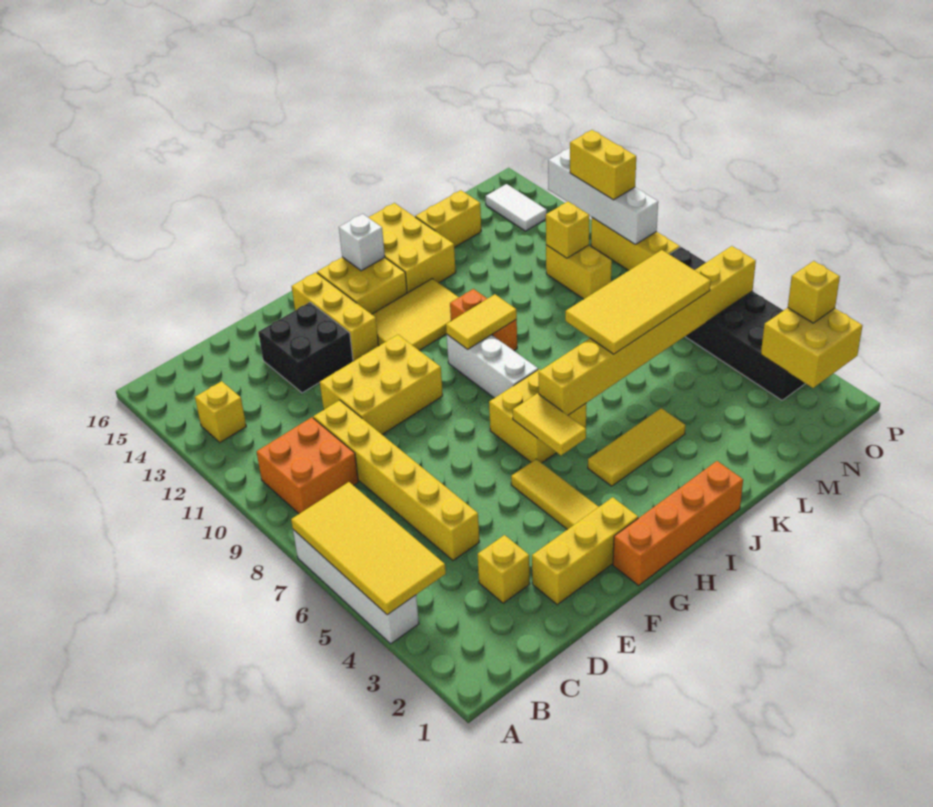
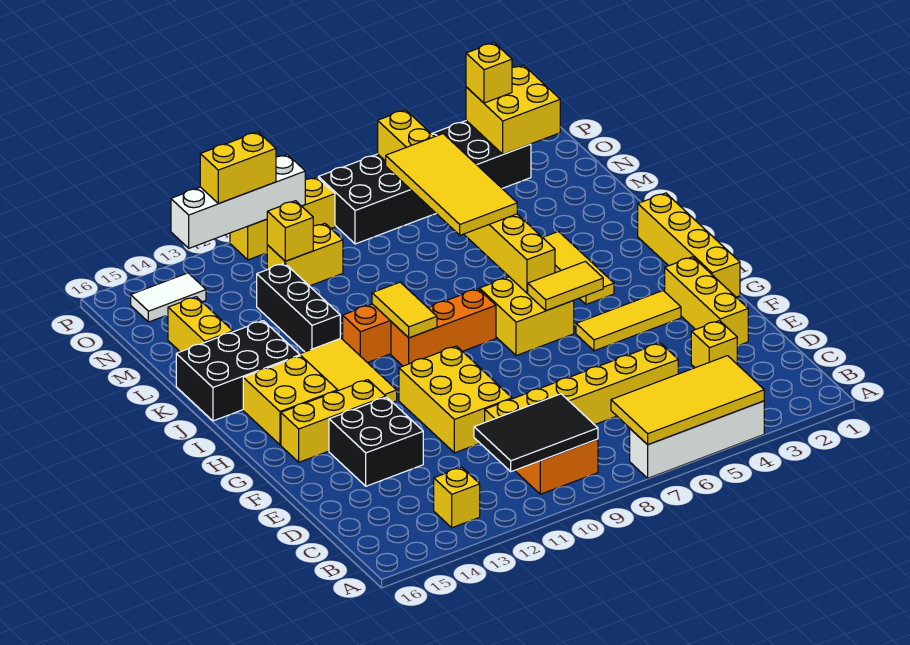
none -> black 2x3 tile [474,394,598,472]
orange 1x4 brick [613,461,743,585] -> yellow 1x4 brick [638,193,740,297]
white 1x3 brick [447,335,538,398] -> orange 1x3 brick [391,289,496,366]
white 1x1 brick [339,214,385,271] -> none
yellow 2x3 brick [368,203,456,293] -> black 2x3 brick [176,321,300,421]
none -> black 1x3 brick [257,263,340,352]

